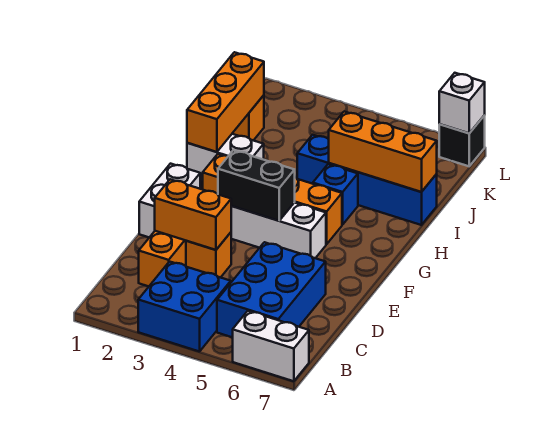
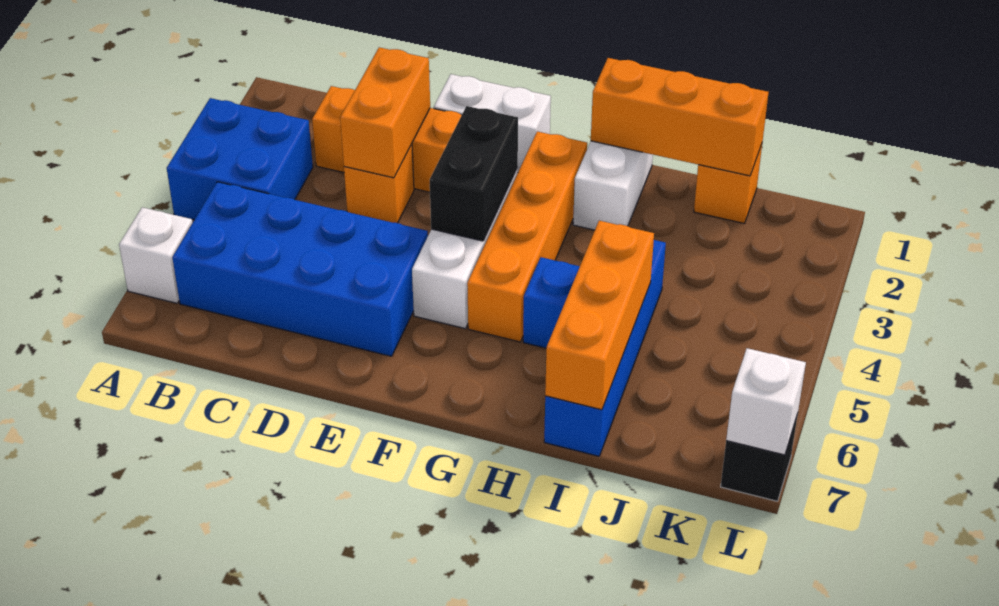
white 1x2 brick [233,311,309,381] -> white 1x1 brick [119,207,193,303]
blue 2x3 brick [217,242,326,337] -> blue 2x4 brick [172,182,428,356]

